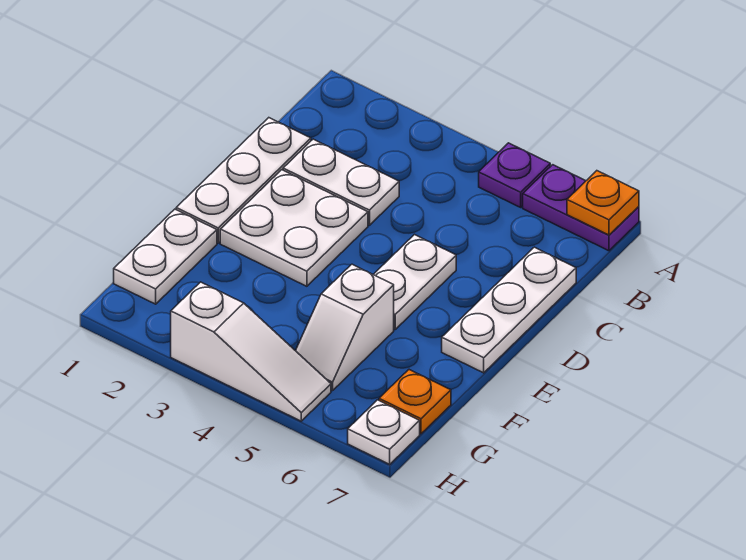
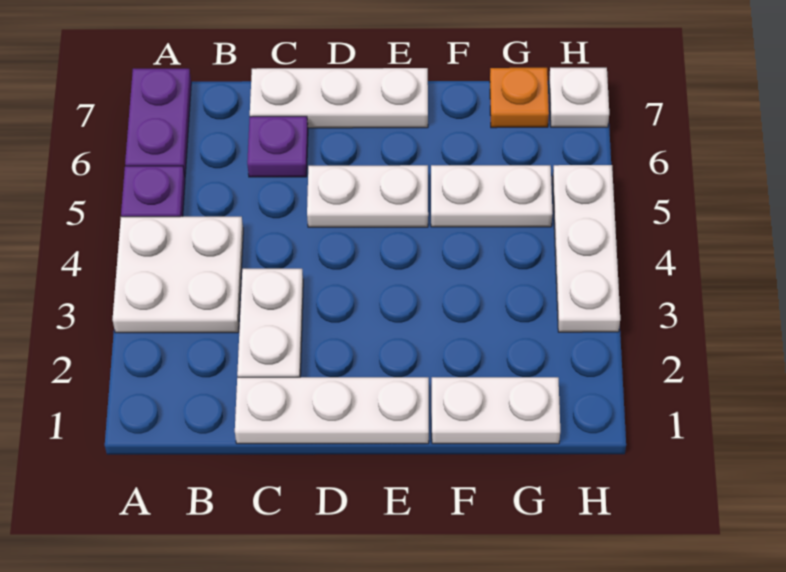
orange 1x1 plate [567,171,639,235] -> none
none -> purple 1x1 plate [247,116,308,177]
white 2x2 plate [220,170,368,286] -> white 2x2 plate moved to [113,217,243,333]
white 1x2 slope [296,264,394,391] -> white 1x2 plate [431,165,552,227]
white 1x3 slope [171,282,331,421] -> white 1x3 plate [553,165,620,332]

